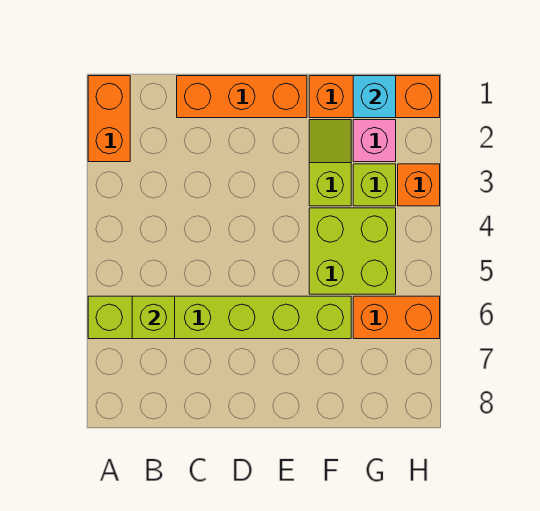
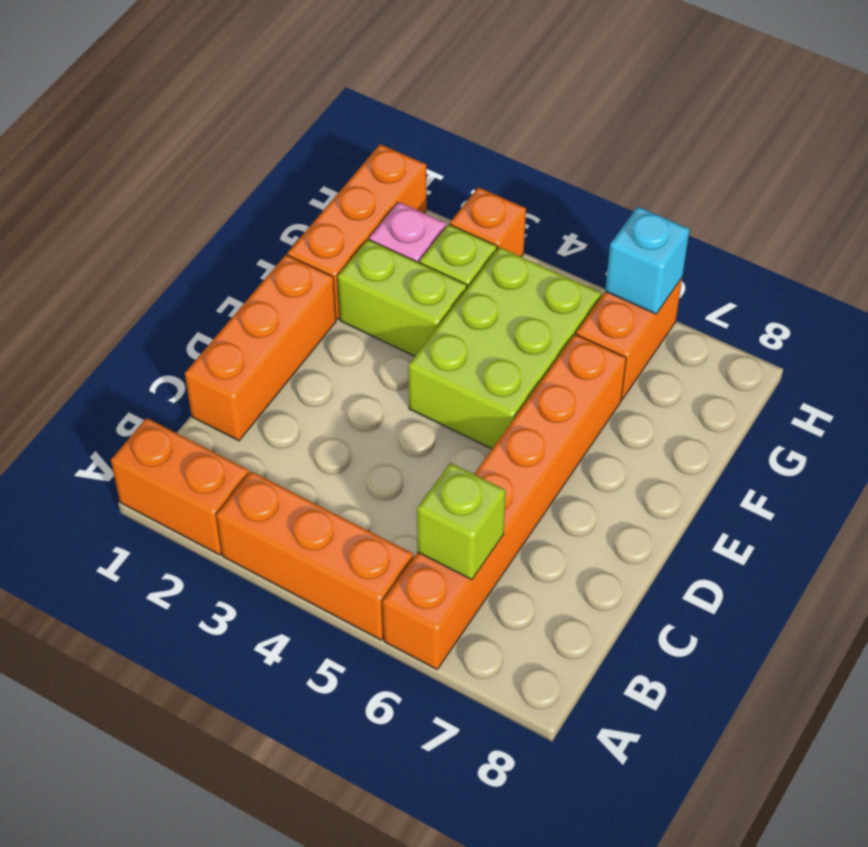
none -> orange 1x3 brick [216,471,413,640]
lime 1x6 brick [88,296,351,339] -> orange 1x6 brick [383,334,626,669]
lime 1x2 slope [309,120,351,206] -> lime 1x2 brick [337,240,467,356]
lime 2x2 brick [309,208,396,294] -> lime 2x3 brick [408,247,601,449]
cyan 1x1 brick [353,76,396,118] -> cyan 1x1 brick moved to [605,207,690,314]

